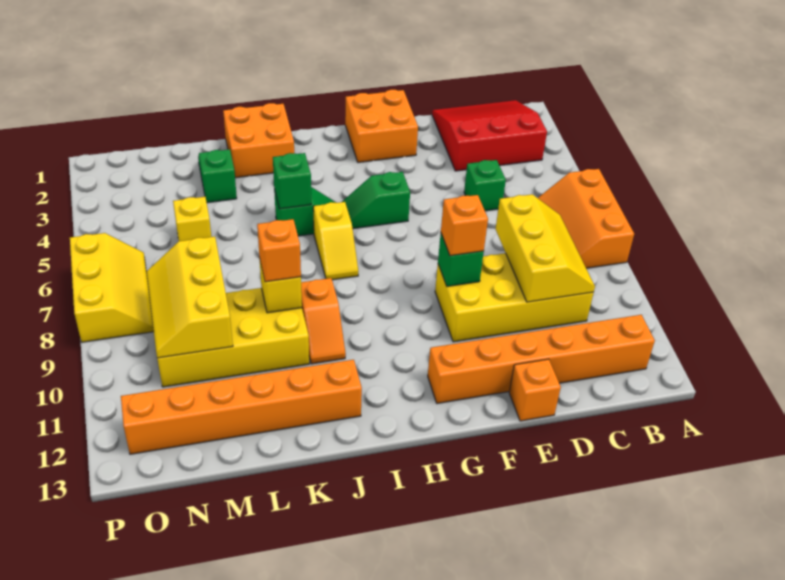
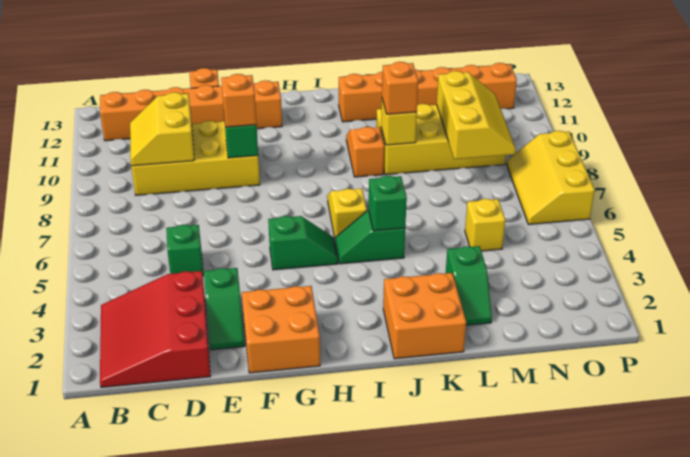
orange 2x3 slope [538,169,634,268] -> none
red 3x3 slope [432,100,547,171] -> red 3x3 slope turned to [100,271,211,387]
yellow 2x3 slope [496,194,595,302] -> yellow 2x2 slope [130,92,194,166]
none -> green 1x2 slope [204,268,245,350]

